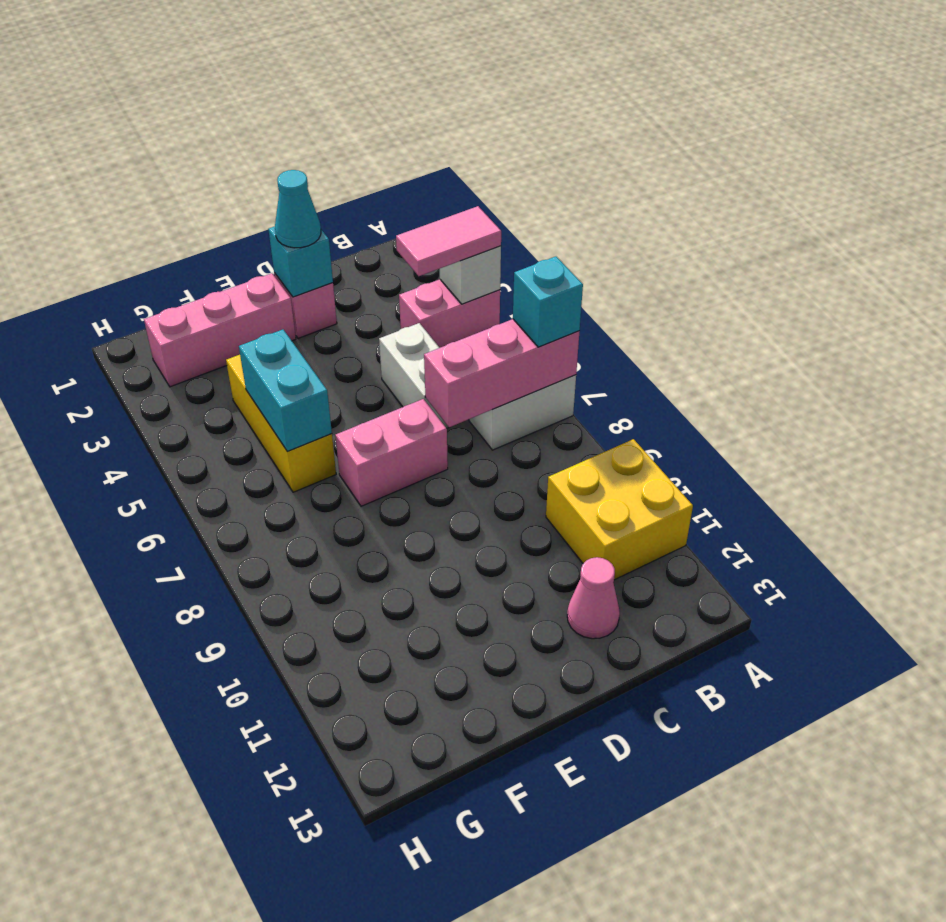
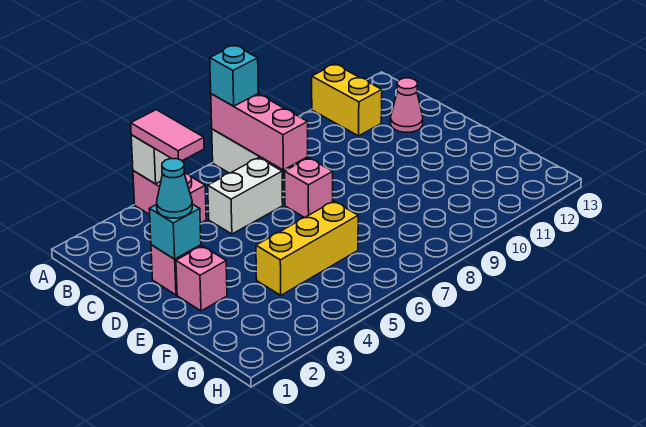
yellow 2x2 brick [546,439,693,580] -> yellow 1x2 brick [312,64,382,136]
pink 1x2 brick [335,399,448,506] -> pink 1x1 brick [285,158,333,217]
pink 1x3 brick [144,273,296,387] -> pink 1x1 brick [176,246,227,311]
cyan 1x2 brick [239,330,332,451] -> none

